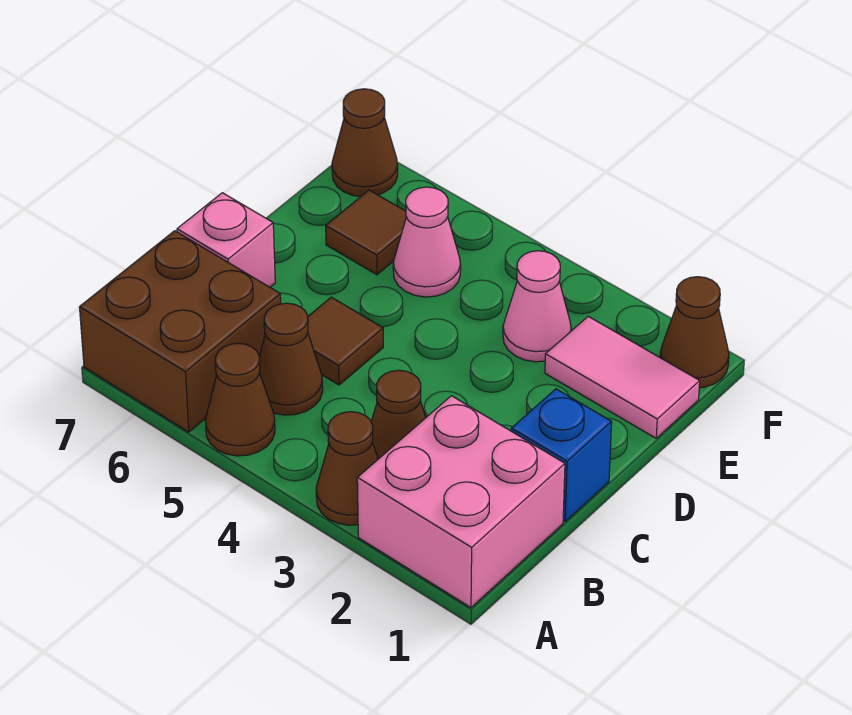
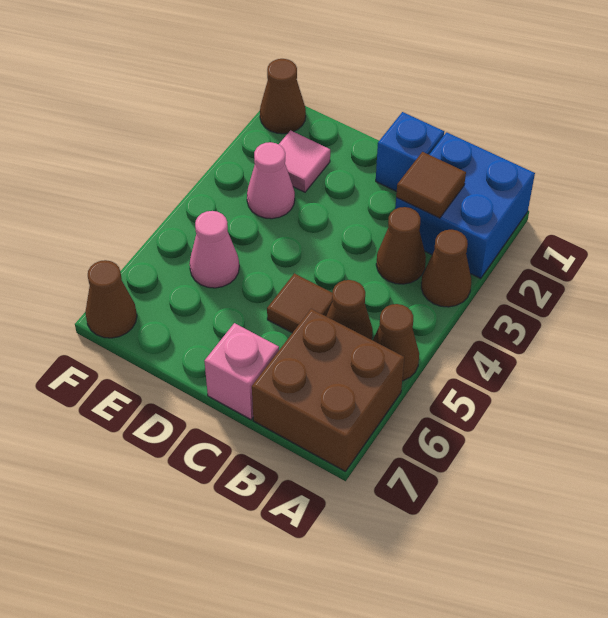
pink 2x2 brick [357,396,565,608] -> blue 2x2 brick [395,132,535,278]
pink 1x2 tile [545,316,700,438] -> pink 1x1 tile [279,130,330,192]
brown 1x1 tile [326,190,406,275] -> brown 1x1 tile moved to [396,152,466,218]

